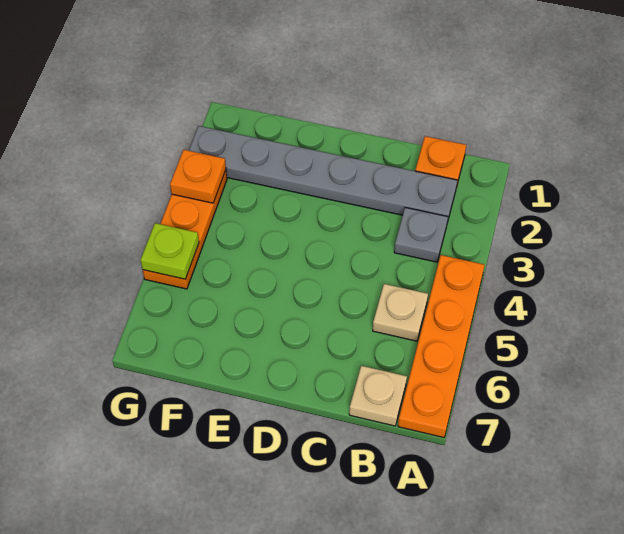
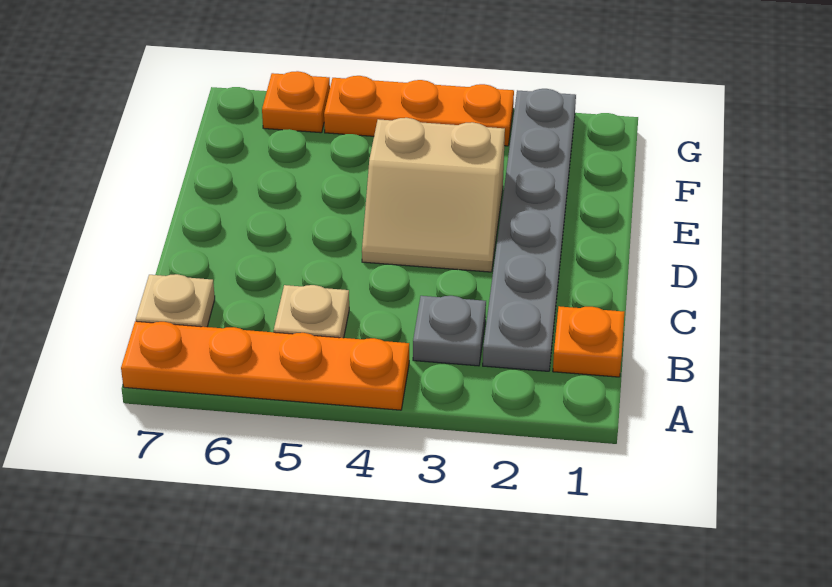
none -> tan 2x2 slope [362,118,505,272]
orange 1x1 plate [170,150,226,203] -> orange 1x1 plate moved to [262,71,330,133]
lime 1x1 plate [141,223,199,279] -> none

